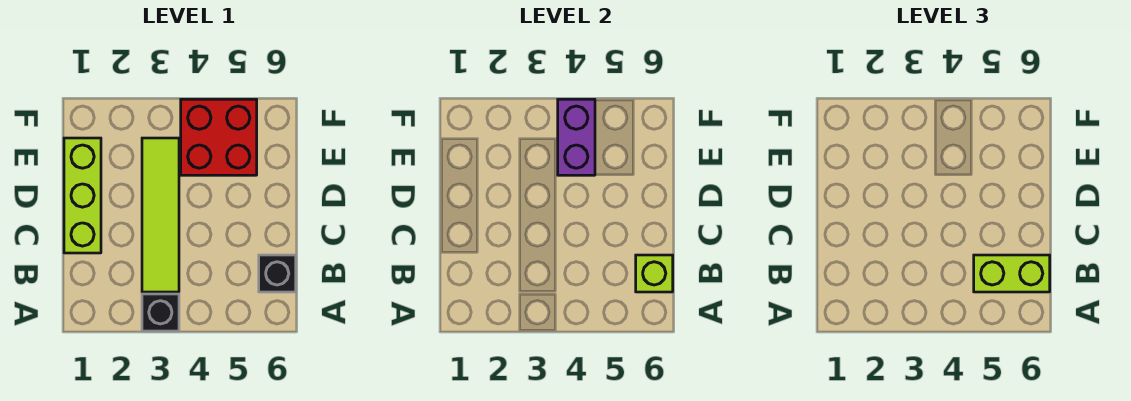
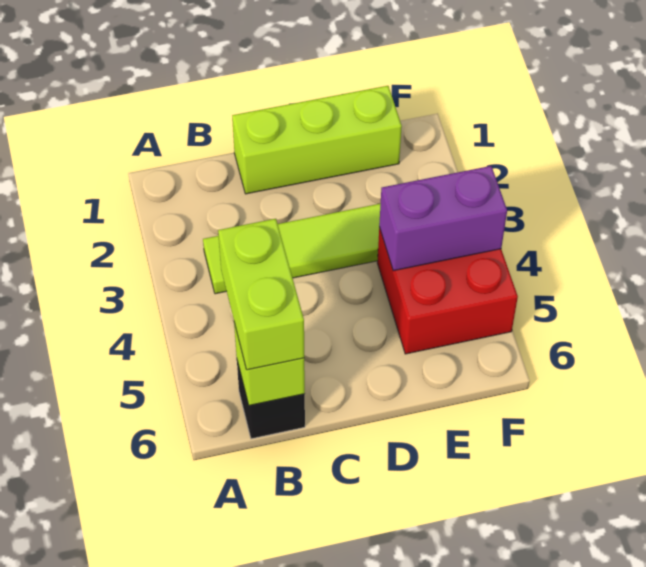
black 1x1 brick [142,294,179,331] -> none

